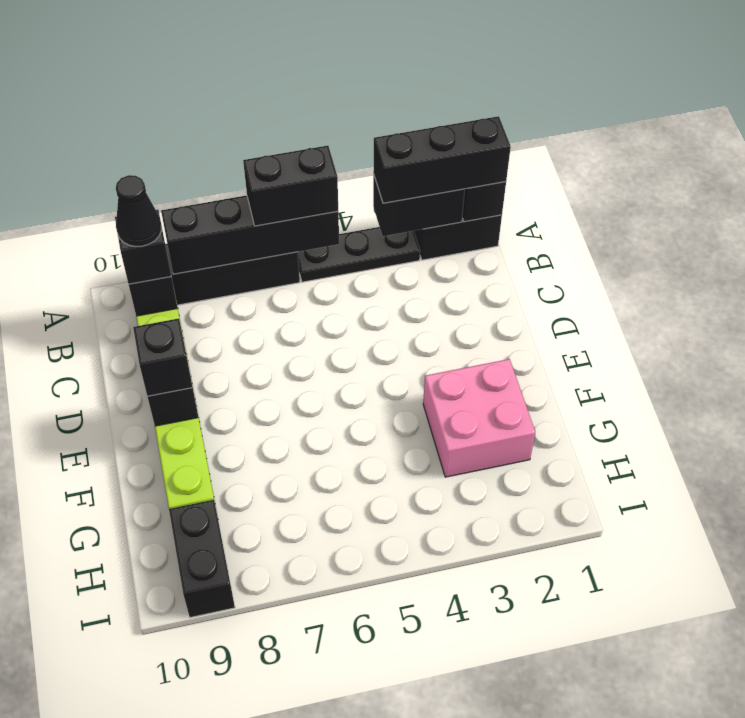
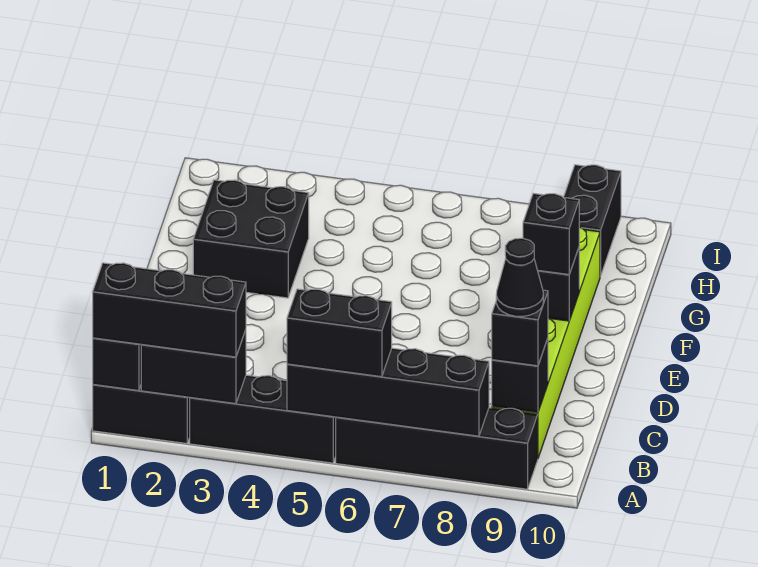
black 1x3 plate [298,227,420,282] -> black 1x3 brick [190,375,336,463]
pink 2x2 brick [423,359,535,477] -> black 2x2 brick [193,180,309,298]

